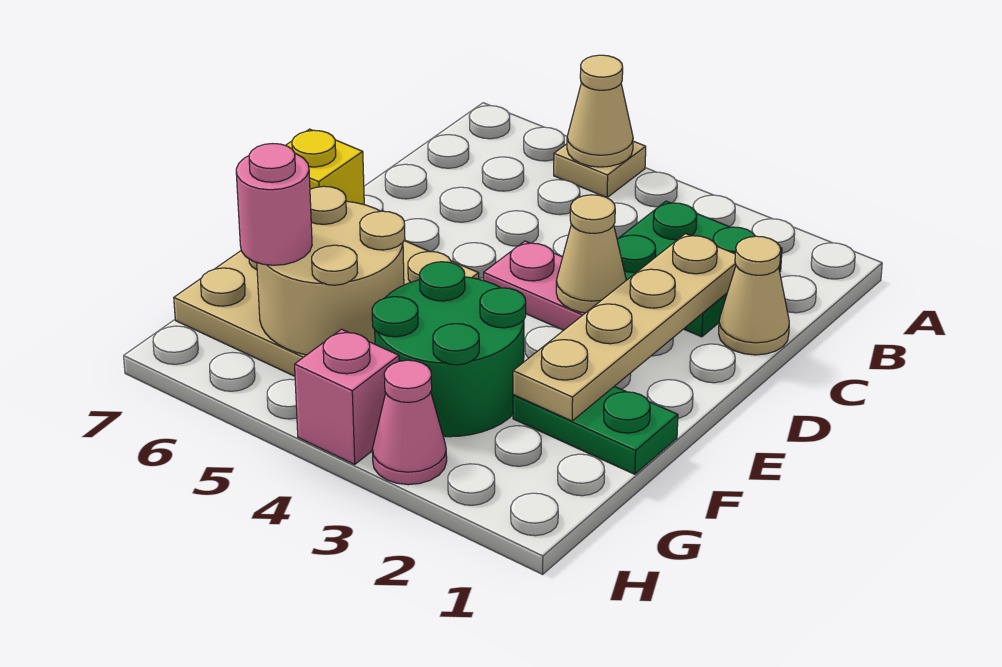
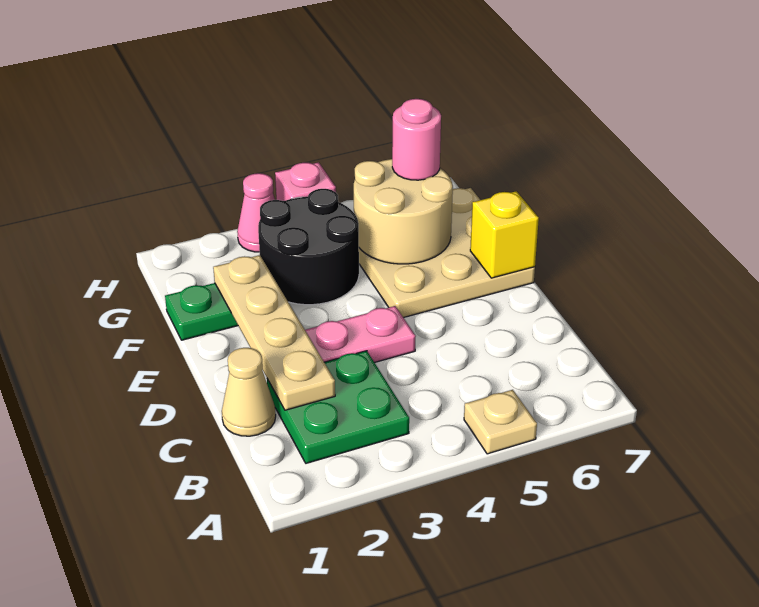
tan 1x1 cone [567,55,633,167] -> none
tan 1x1 cone [556,195,626,313] -> none
green 2x2 round brick [372,262,526,437] -> black 2x2 round brick [258,189,359,305]

